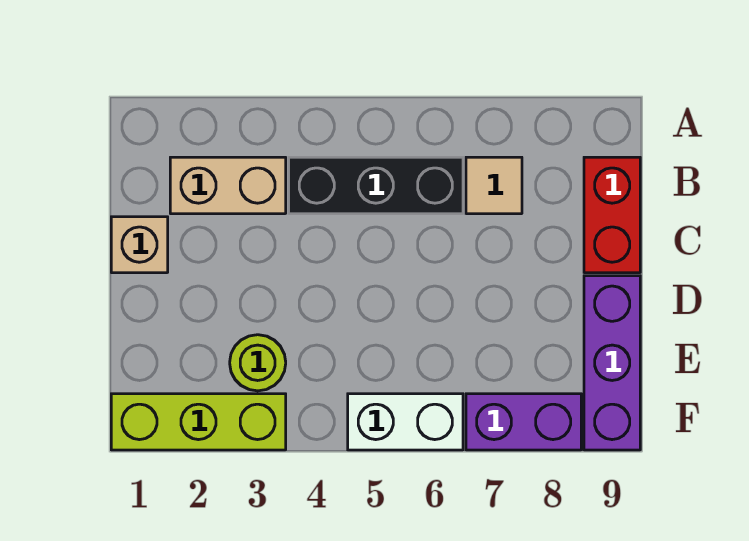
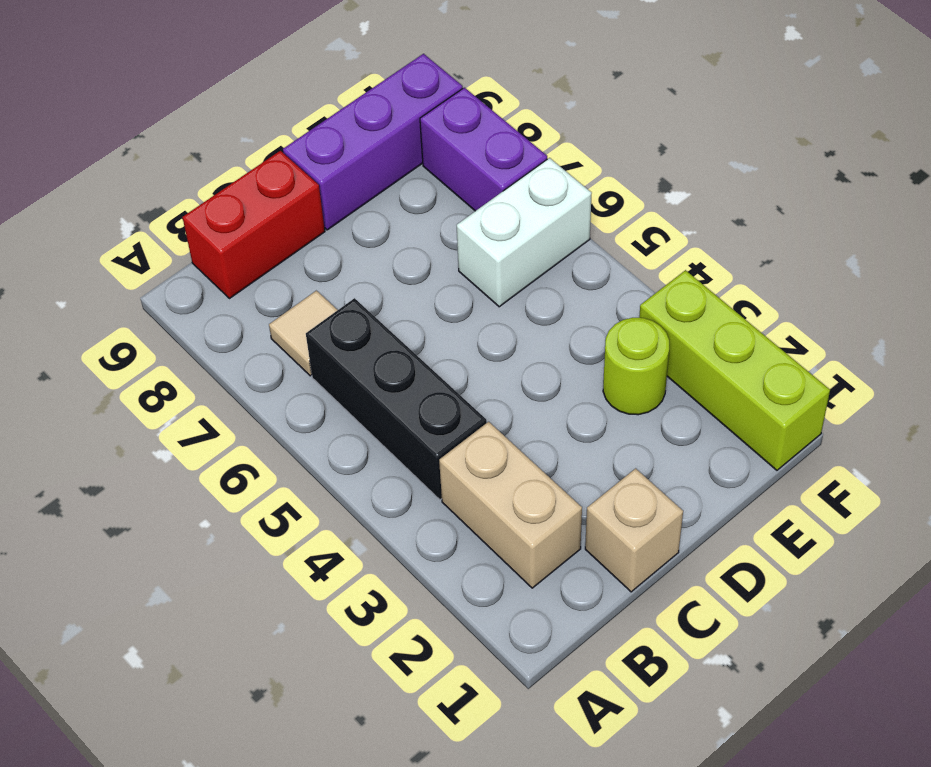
white 1x2 brick [348,394,463,450] -> white 1x2 brick turned to [457,158,592,307]

